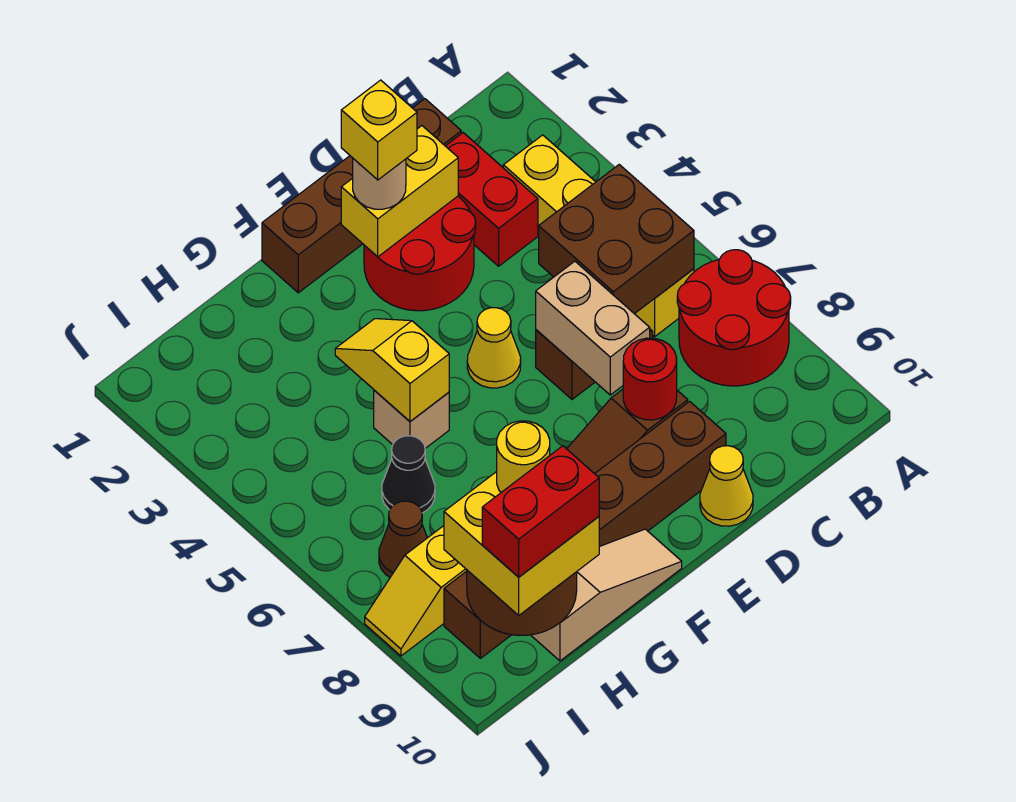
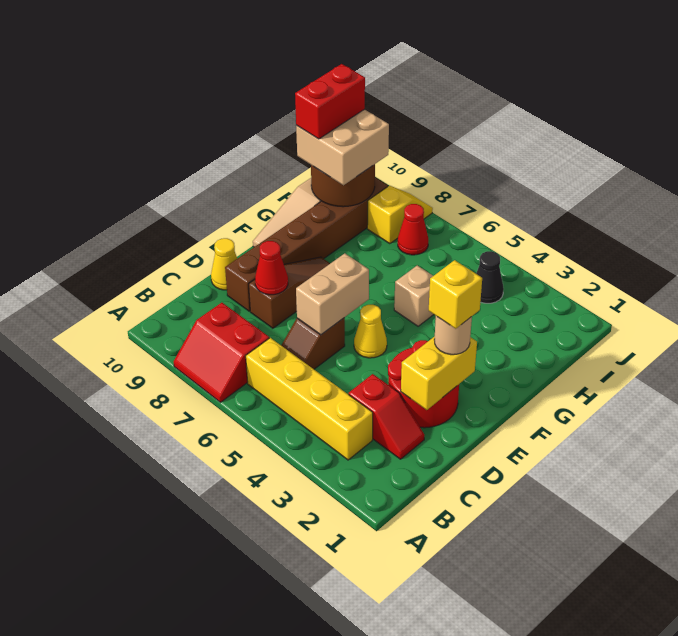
red 2x2 round brick [677,250,791,386] -> red 2x2 slope [174,303,269,402]
brown 2x2 brick [539,165,694,314] -> none
brown 1x4 brick [262,99,461,293] -> none
red 1x2 brick [446,133,538,266] -> red 1x2 slope [349,374,424,459]
tan 1x2 brick [536,261,650,395] -> tan 1x2 brick turned to [296,253,369,335]
red 1x1 round brick [623,338,677,420] -> red 1x1 cone [255,241,288,295]
yellow 1x2 slope [335,319,449,421] -> none
black 1x1 cone [382,436,435,513] -> black 1x1 cone moved to [476,251,504,303]
yellow 2x2 brick [444,472,599,615] -> tan 2x2 brick [296,109,389,185]
yellow 1x1 round brick [497,421,550,492] -> none
brown 1x1 cone [379,501,427,577] -> red 1x1 cone [398,204,428,255]

